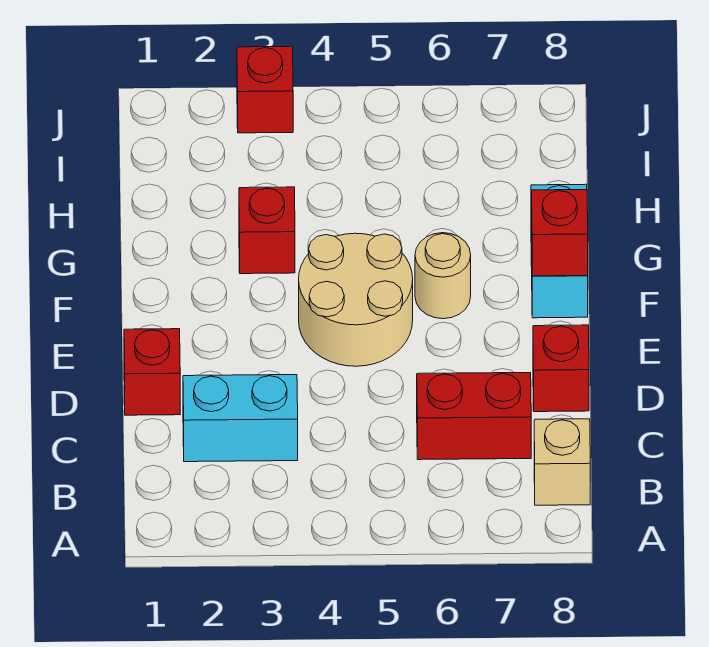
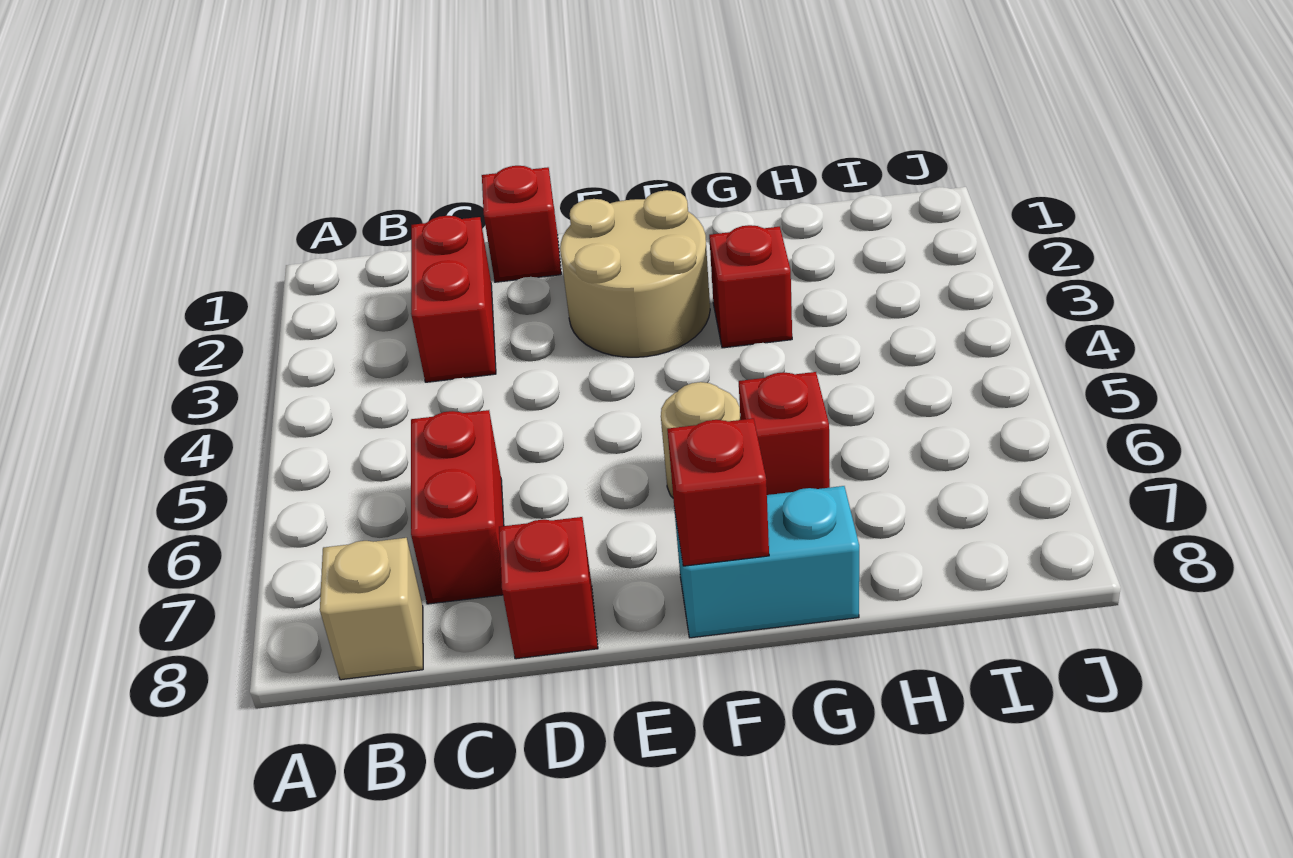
cyan 1x2 brick [183,375,298,462] -> red 1x2 brick [411,216,496,382]
tan 2x2 round brick [299,233,413,366] -> tan 2x2 round brick moved to [560,190,710,357]
red 1x1 brick [237,46,293,133] -> red 1x1 brick moved to [739,372,830,495]

